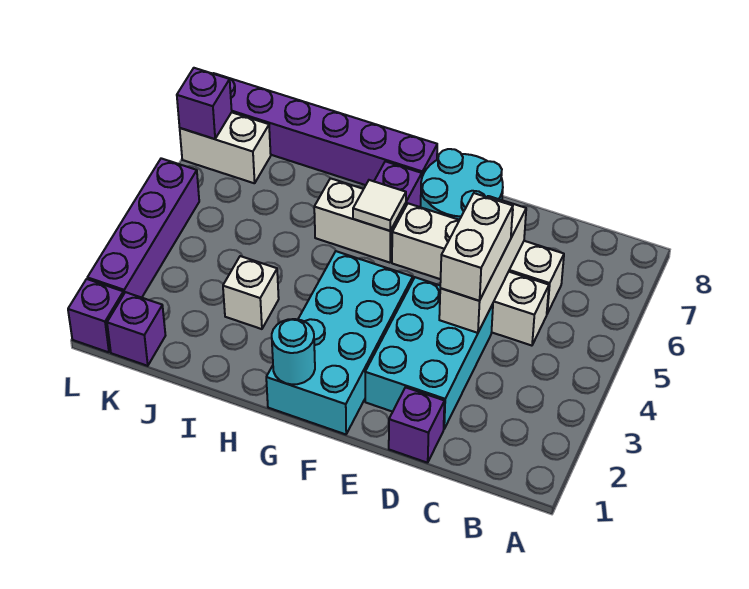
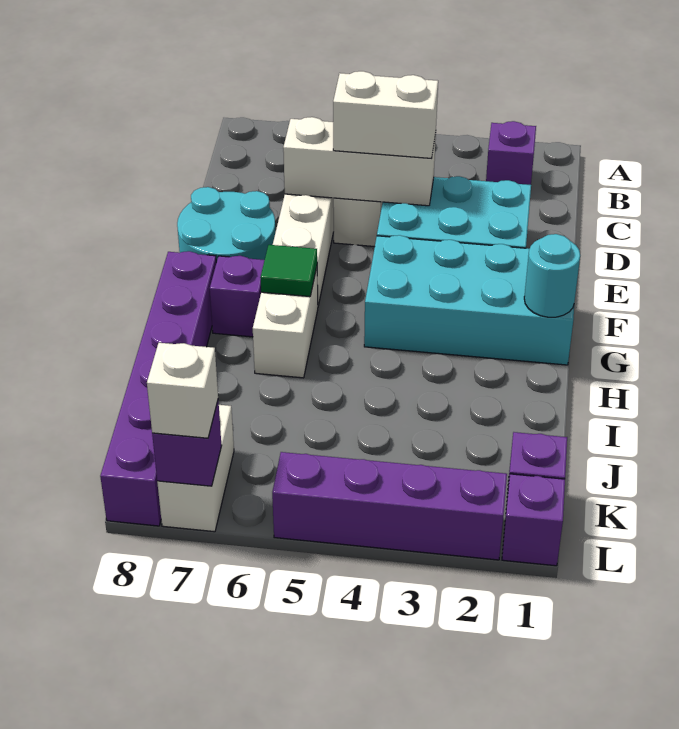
purple 1x1 brick [389,387,444,463] -> purple 1x1 brick moved to [486,121,536,185]
white 1x1 tile [353,180,406,231] -> green 1x1 tile [260,245,317,297]
white 1x1 brick [223,256,279,329] -> white 1x1 brick moved to [147,343,218,438]

